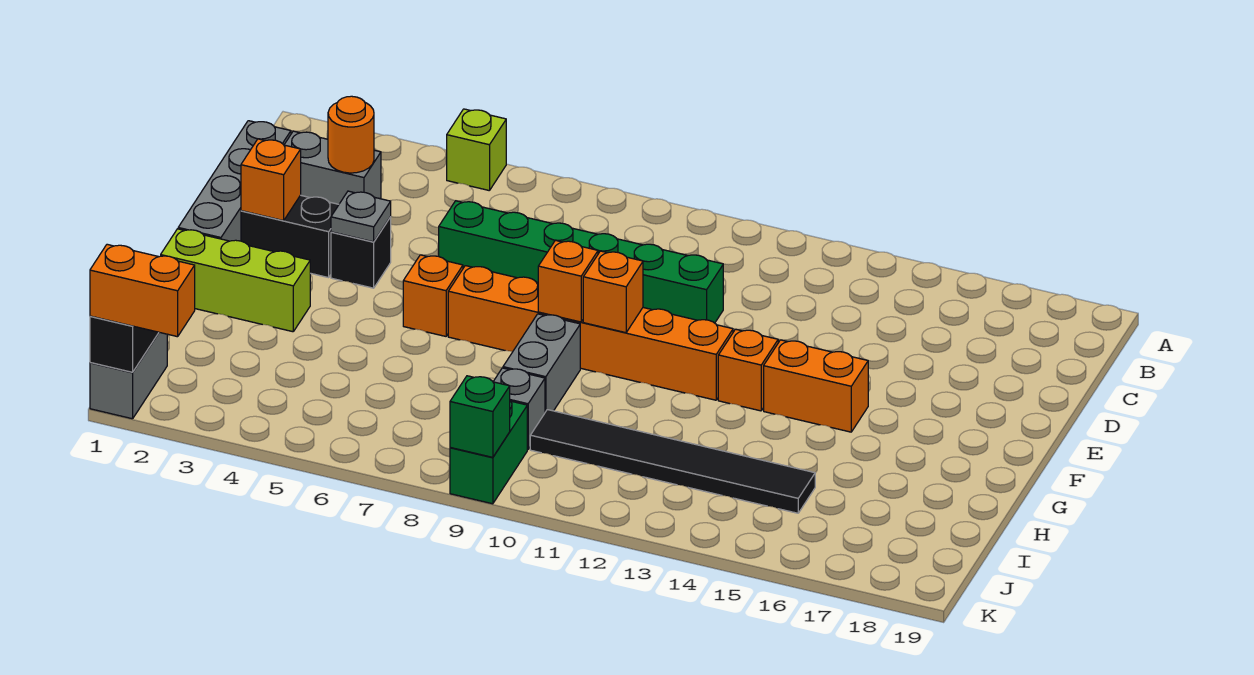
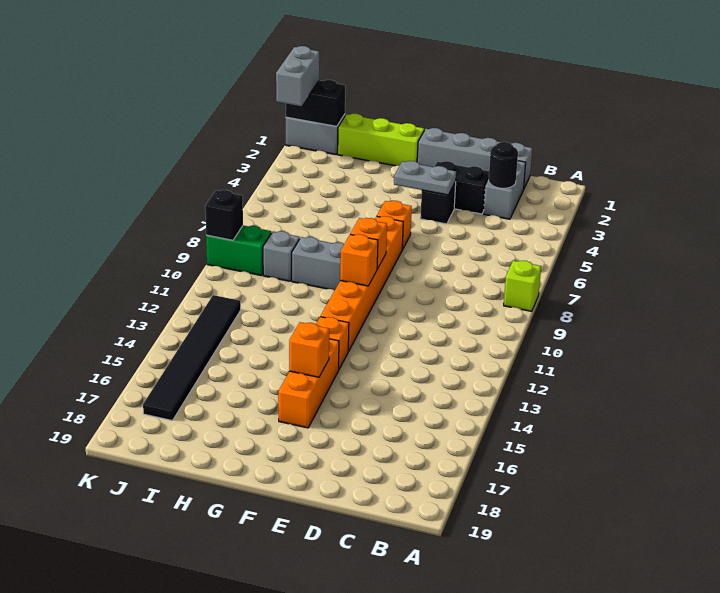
lime 1x1 brick [447,109,506,191] -> lime 1x1 brick moved to [504,261,541,311]
orange 1x1 round brick [328,96,374,173] -> black 1x1 round brick [488,142,518,188]
green 1x6 brick [439,201,723,323] -> none
black 1x2 brick [241,195,339,278] -> black 1x2 brick turned to [435,161,489,214]
orange 1x1 brick [241,139,301,221] -> orange 1x1 brick moved to [289,322,329,377]
grey 1x1 plate [331,191,391,242] -> grey 1x2 plate [394,161,456,195]
orange 1x2 brick [764,340,868,432] -> orange 1x3 brick [278,339,339,428]
lime 1x3 brick [161,229,310,332] -> lime 1x3 brick turned to [338,114,424,166]
black 1x6 tile [530,410,815,513] -> black 1x6 tile moved to [143,295,241,421]
orange 1x2 brick [90,244,195,337] -> grey 1x2 brick [276,46,319,106]
green 1x1 brick [450,376,510,457] -> black 1x1 brick [205,190,243,240]

